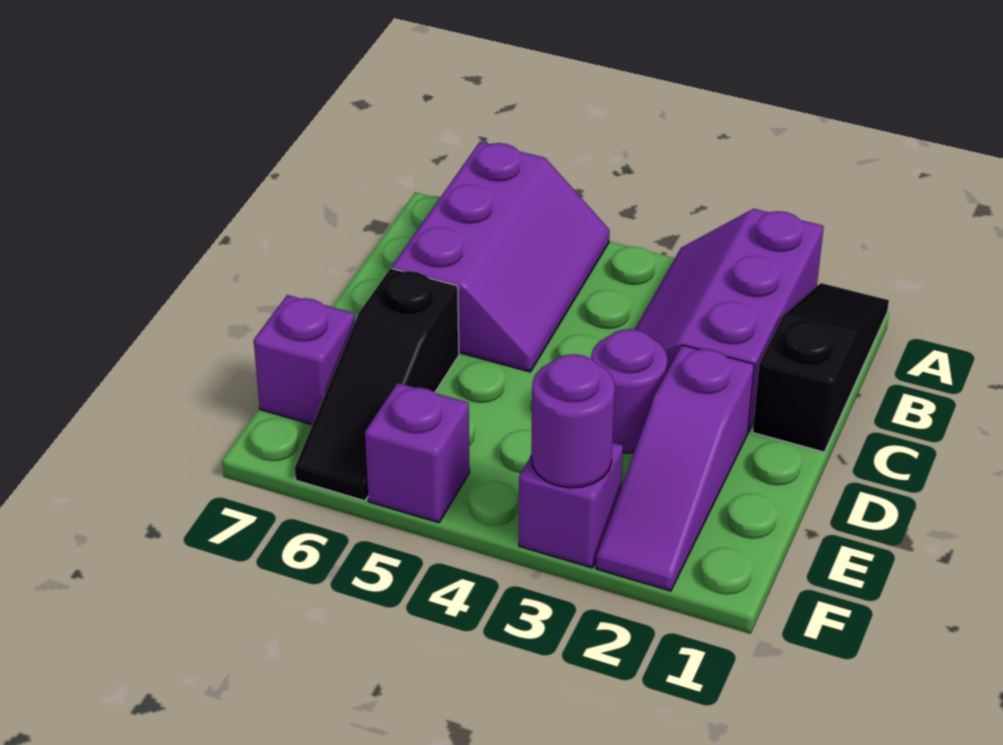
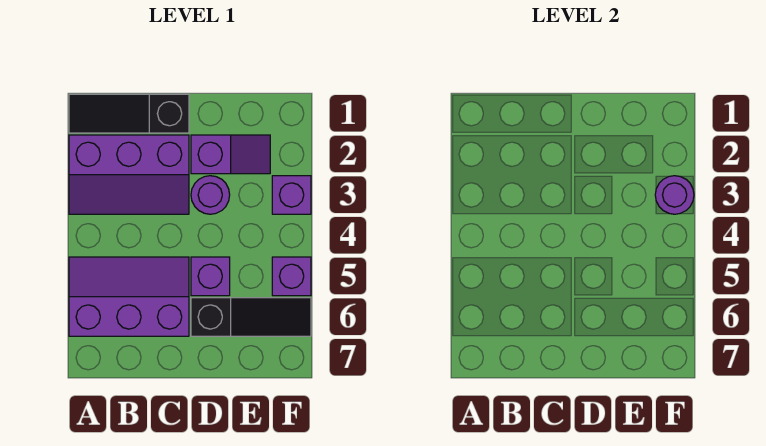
purple 1x3 slope [596,345,754,591] -> purple 1x2 slope [191,135,270,174]
purple 1x1 brick [254,295,355,424] -> purple 1x1 brick moved to [191,257,230,296]

